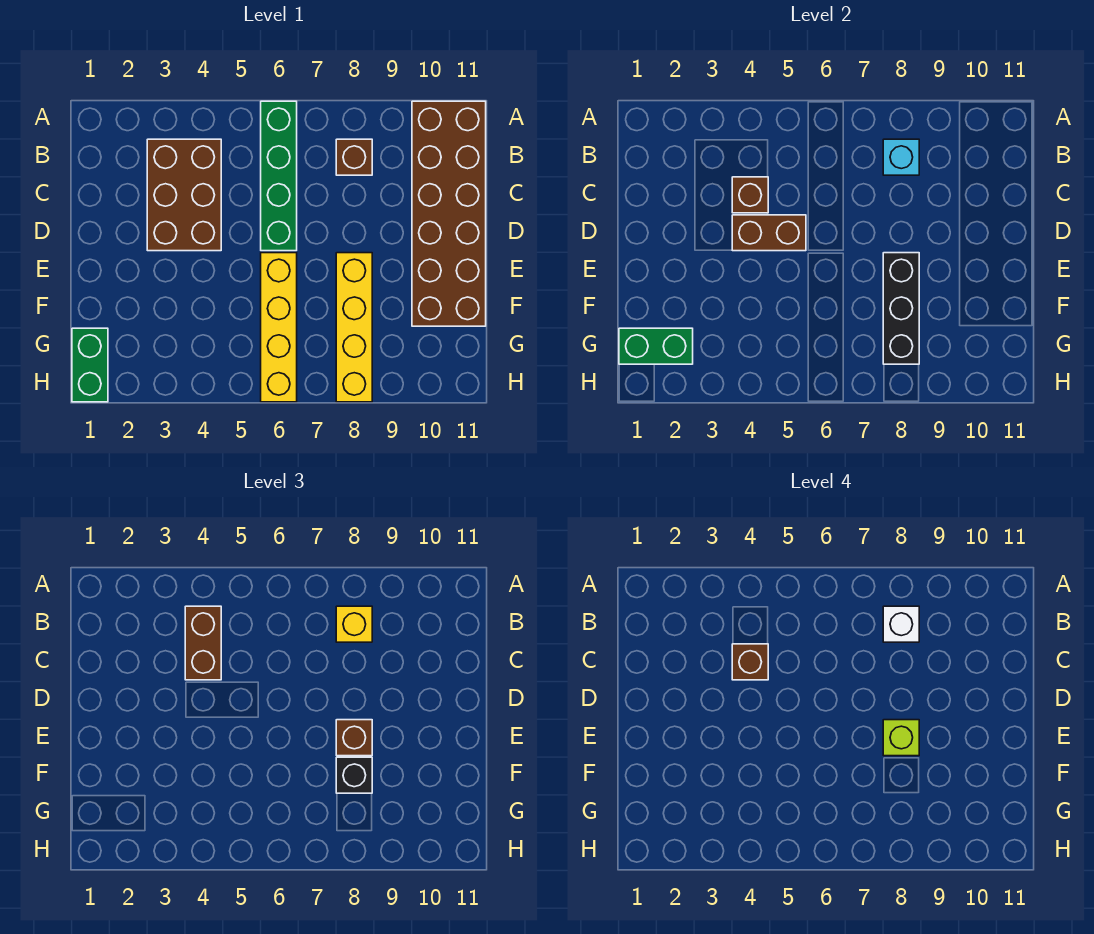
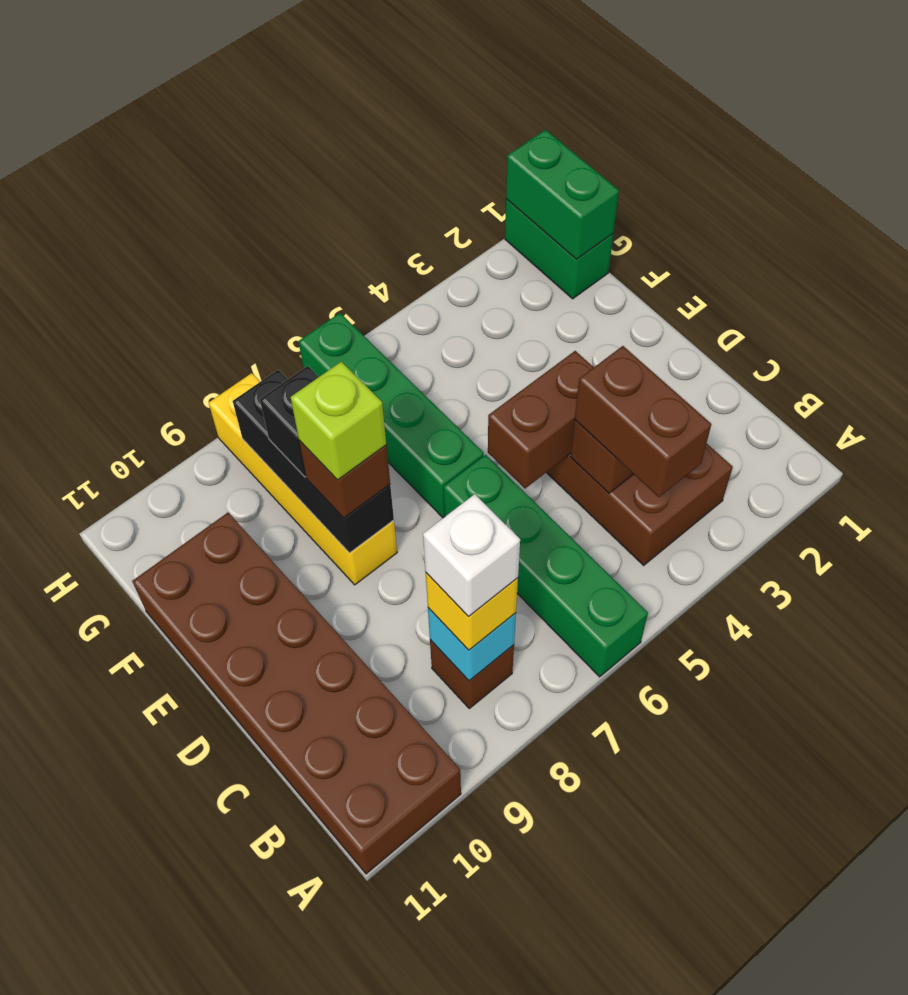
brown 1x1 brick [732,644,768,680] -> none
yellow 1x4 brick [261,253,297,402] -> green 1x4 brick [299,313,484,518]
green 1x2 brick [619,328,693,364] -> green 1x2 brick turned to [506,130,619,260]

